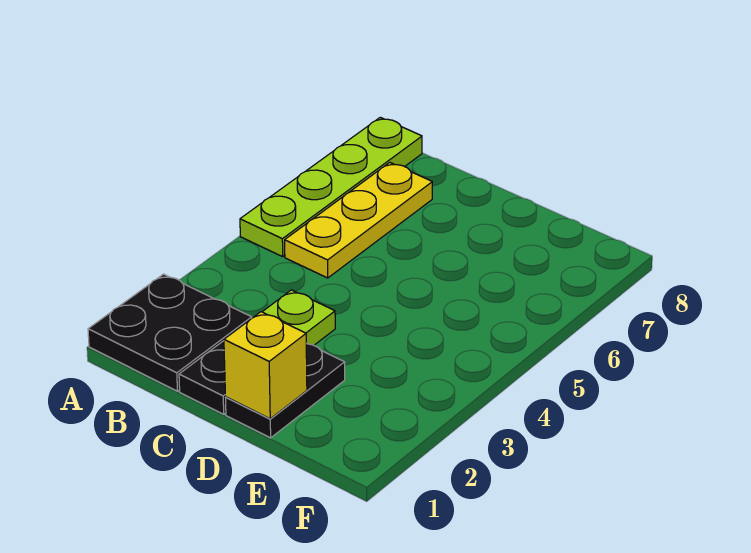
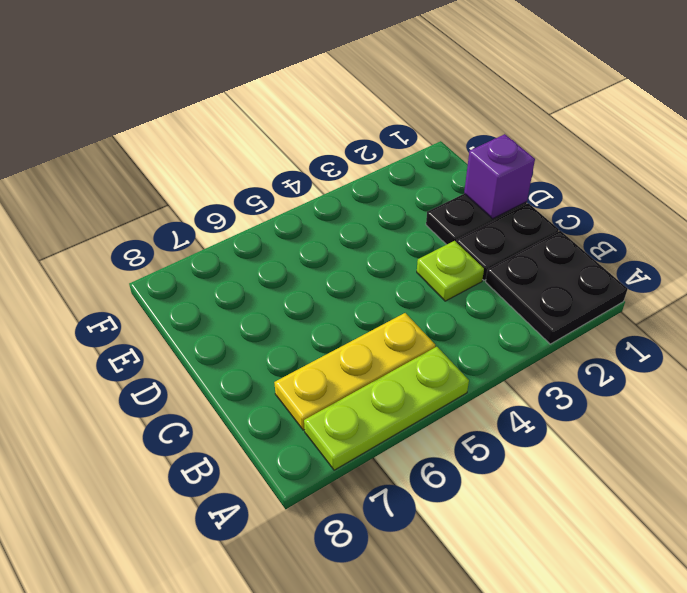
lime 1x4 plate [240,117,422,257] -> lime 1x3 plate [304,347,469,470]
yellow 1x1 brick [224,312,307,419] -> purple 1x1 brick [464,134,535,219]

